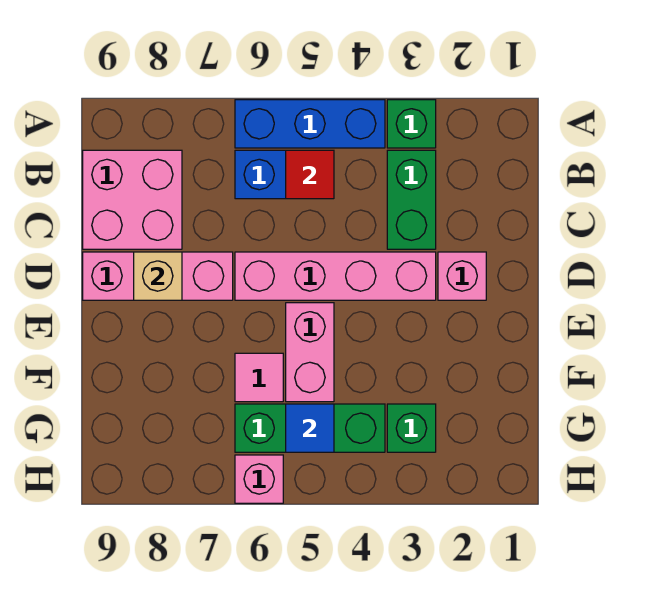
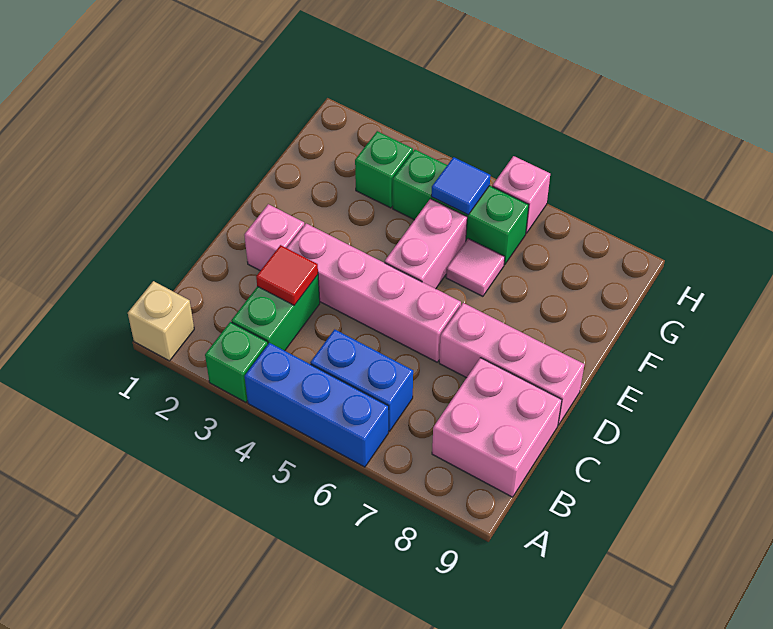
red 1x1 tile [286,150,334,199] -> red 1x1 tile moved to [256,245,318,305]
tan 1x1 brick [134,252,182,300] -> tan 1x1 brick moved to [128,281,194,361]

